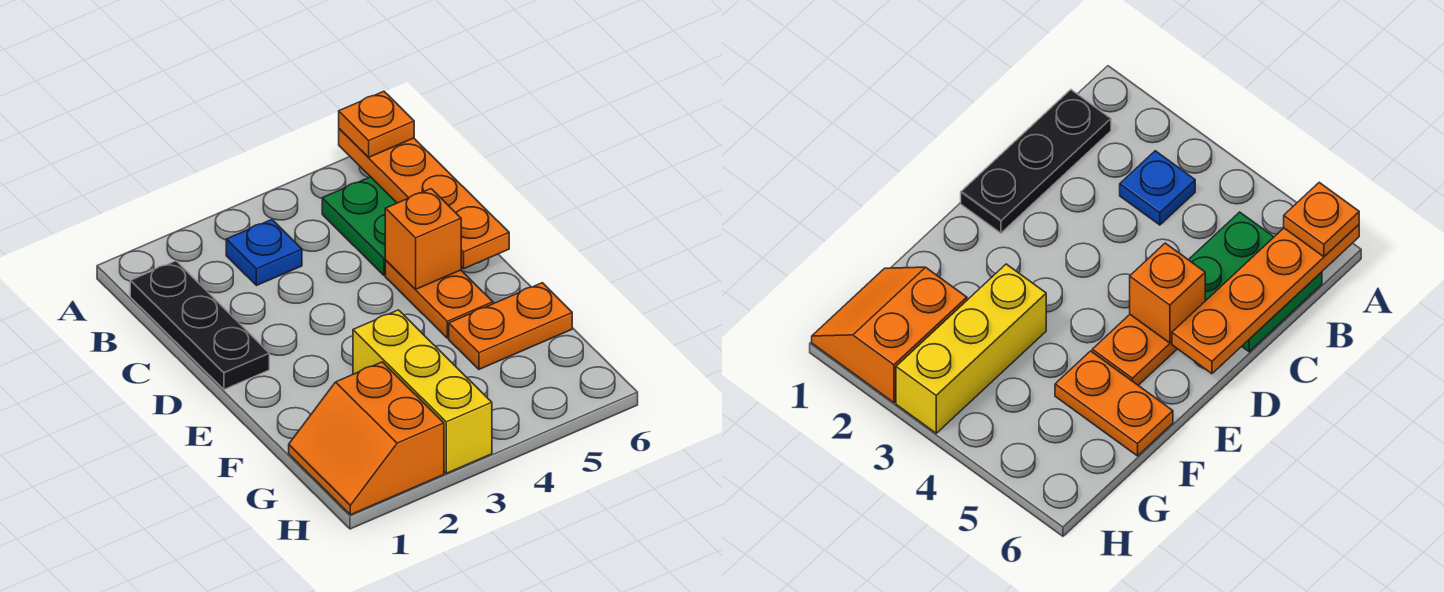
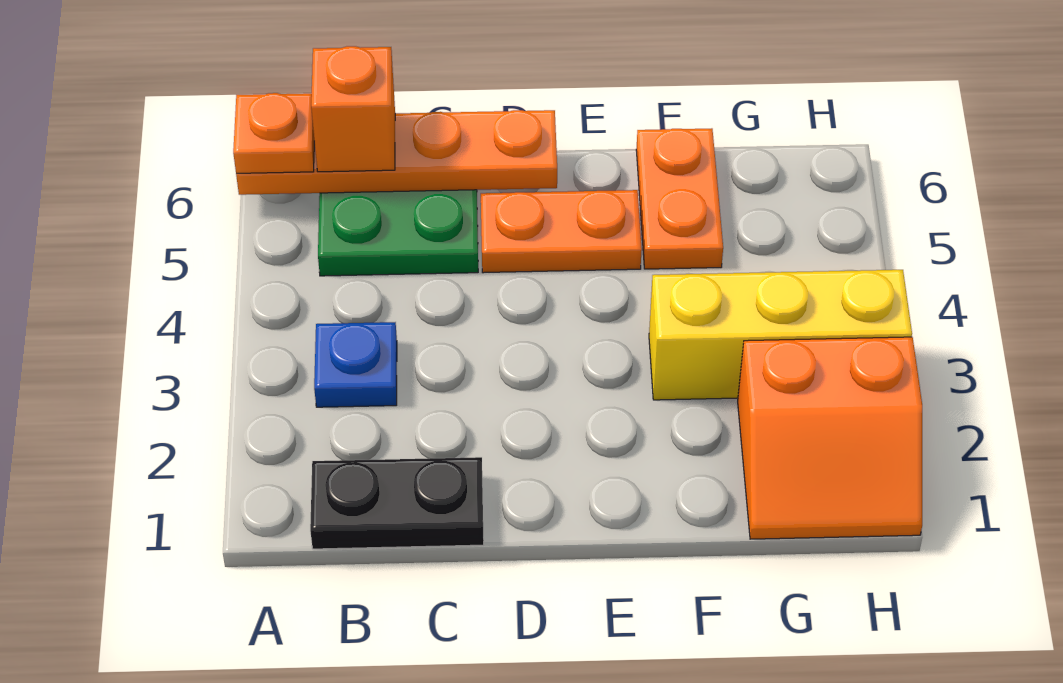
black 1x3 plate [130,261,269,389] -> black 1x2 plate [310,457,484,549]
orange 1x1 brick [385,189,461,290] -> orange 1x1 brick moved to [311,46,395,172]

